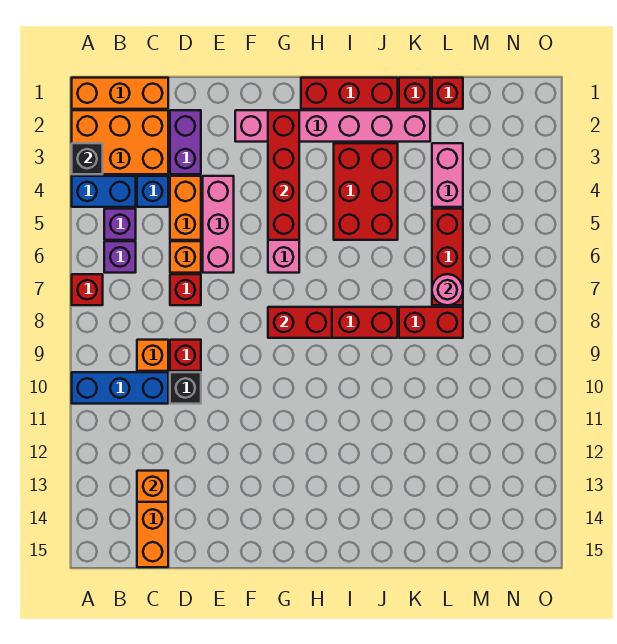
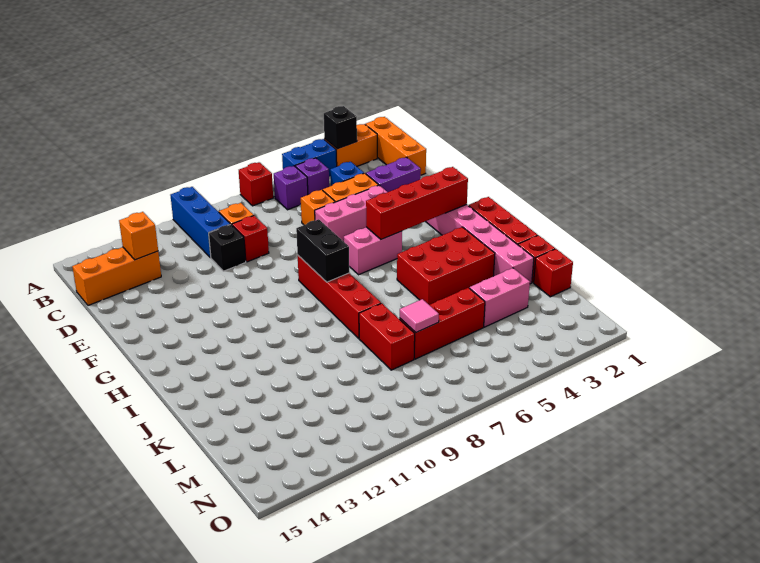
orange 2x3 brick [72,110,168,174] -> orange 1x2 brick [324,124,377,166]
blue 1x2 brick [72,176,136,207] -> blue 1x2 brick turned to [282,139,337,177]
red 1x1 brick [170,274,201,305] -> none
red 1x2 brick [268,307,332,338] -> black 1x2 brick [296,219,349,282]
pink 1x1 round brick [432,274,463,305] -> pink 1x1 tile [400,299,439,332]

